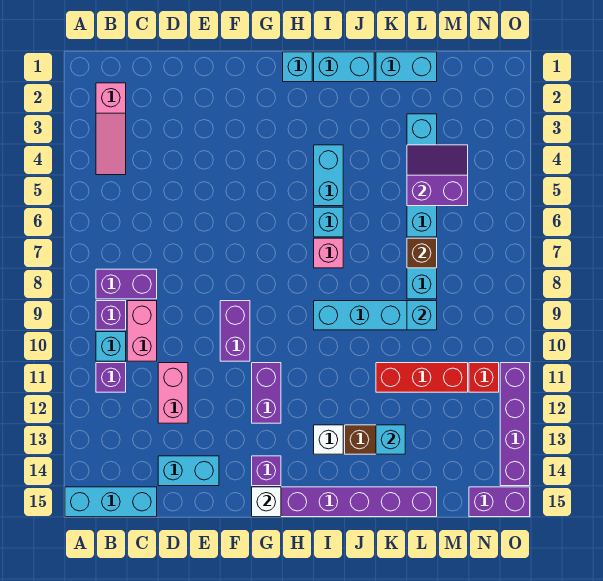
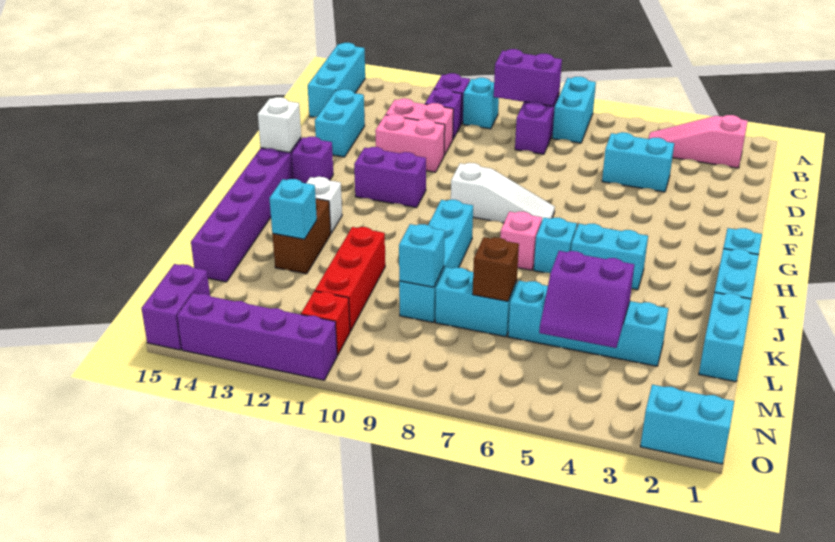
none -> cyan 1x2 brick [552,77,596,143]
purple 1x1 brick [96,301,126,330] -> purple 1x1 brick moved to [425,88,462,139]
pink 1x2 brick [127,301,157,361] -> pink 1x2 brick moved to [375,114,445,172]
none -> cyan 1x2 brick [602,132,674,192]
purple 1x2 brick [220,301,250,361] -> purple 1x2 brick moved to [494,49,562,106]
none -> white 1x3 slope [451,163,555,223]
purple 2x2 slope [407,145,468,206] -> purple 2x2 slope turned to [539,251,634,348]
none -> cyan 1x2 brick [640,385,734,464]

